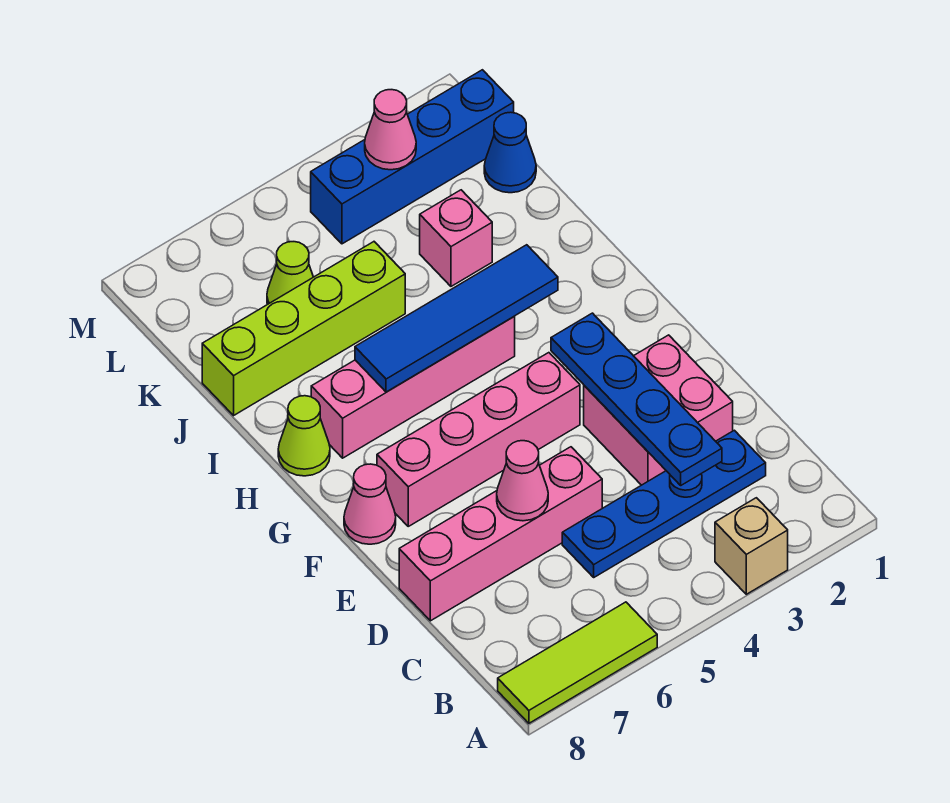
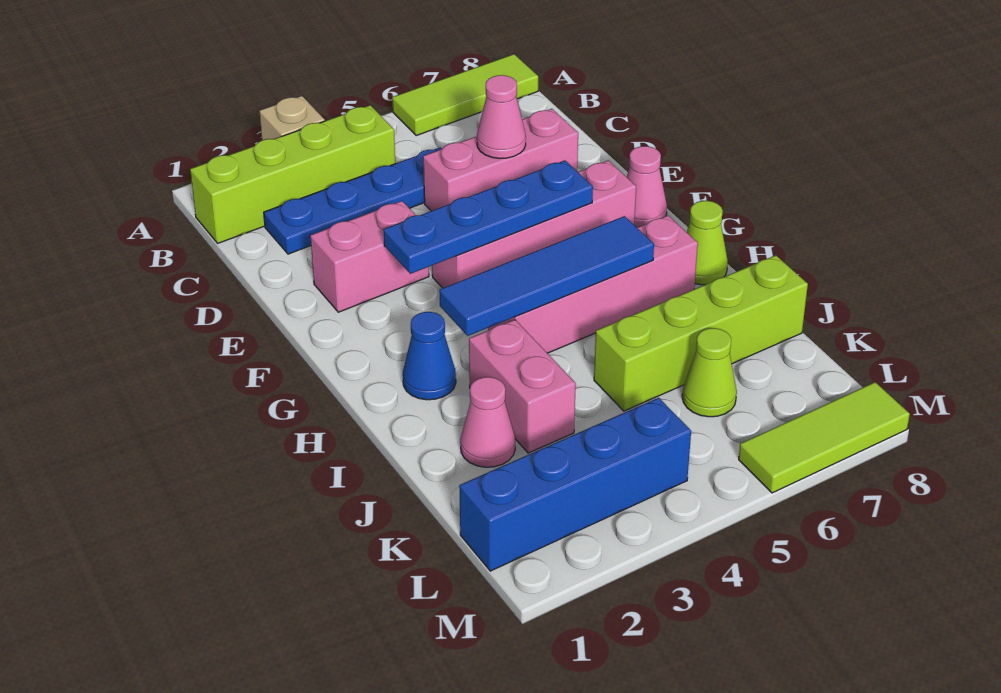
none -> lime 1x4 brick [190,105,395,243]
blue 1x4 plate [551,313,722,485] -> blue 1x4 plate turned to [384,160,593,274]
pink 2x2 brick [584,335,733,485] -> pink 1x2 brick [310,201,429,312]
pink 1x4 brick [399,447,602,621] -> pink 1x3 brick [423,109,578,211]
pink 1x1 brick [420,190,492,286] -> pink 1x2 brick [469,320,576,453]
blue 1x1 cone [484,112,536,193] -> blue 1x1 cone moved to [403,312,456,400]
pink 1x1 cone [365,90,416,170] -> pink 1x1 cone moved to [460,377,515,467]
none -> lime 1x3 tile [739,382,910,493]

